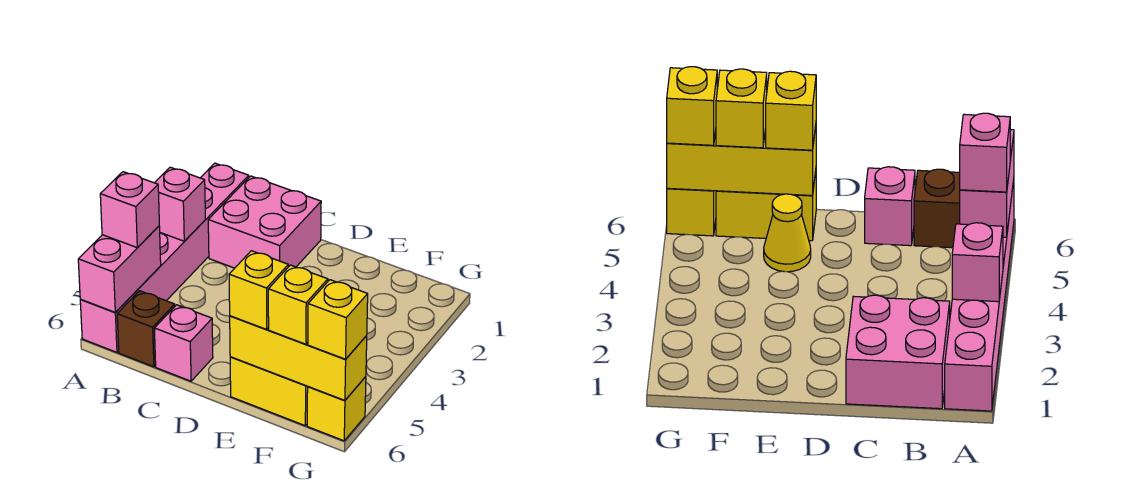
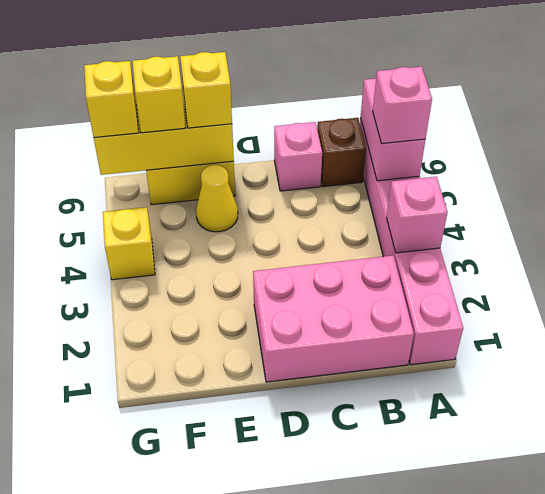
pink 2x2 brick [208,176,321,268] -> pink 2x3 brick [253,255,414,382]
yellow 1x1 brick [307,377,366,441] -> yellow 1x1 brick moved to [103,207,155,280]

